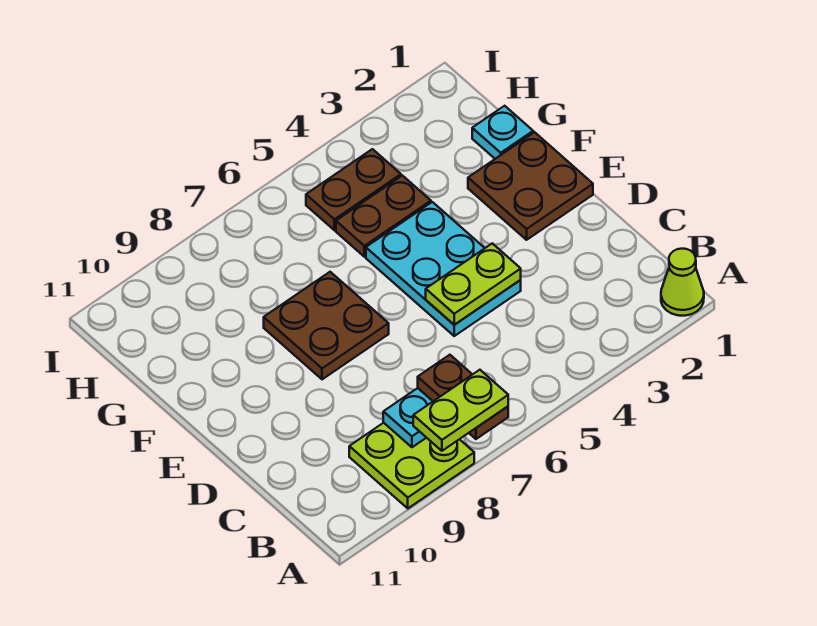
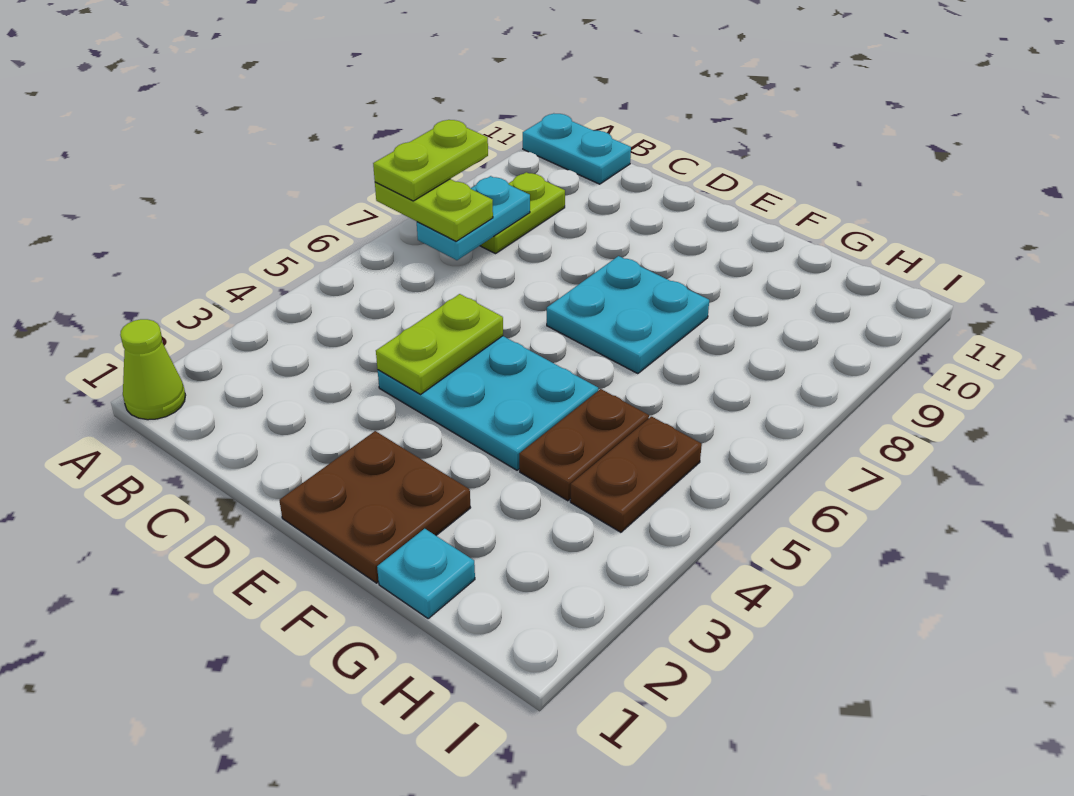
brown 1x2 plate [418,355,508,439] -> lime 1x2 plate [375,179,493,241]
lime 2x2 plate [349,423,474,508] -> lime 1x2 plate [480,172,565,254]
none -> cyan 1x2 plate [523,114,631,184]
brown 2x2 plate [264,272,389,379] -> cyan 2x2 plate [547,256,709,374]

